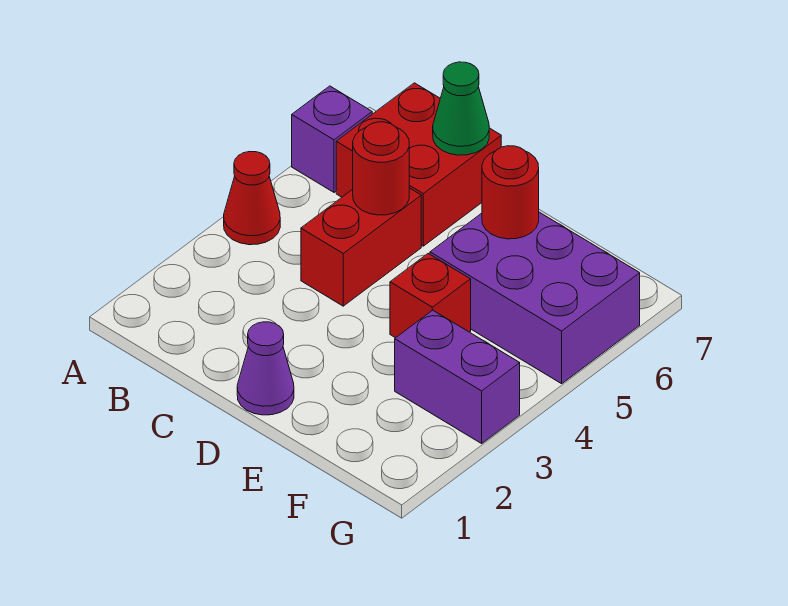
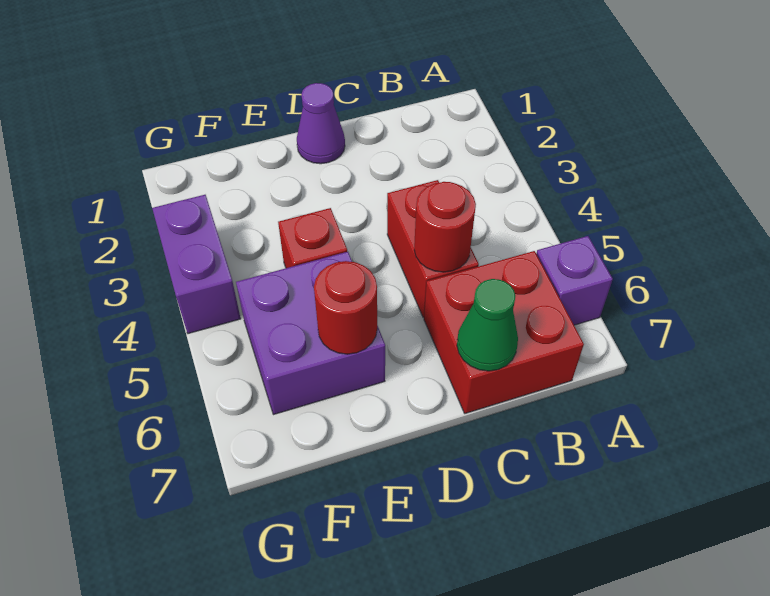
red 1x1 cone [224,151,280,245] -> none
purple 2x3 brick [430,212,640,384] -> purple 2x2 brick [236,252,385,415]
purple 1x2 brick [395,310,520,443] -> purple 1x2 brick turned to [152,195,241,334]

